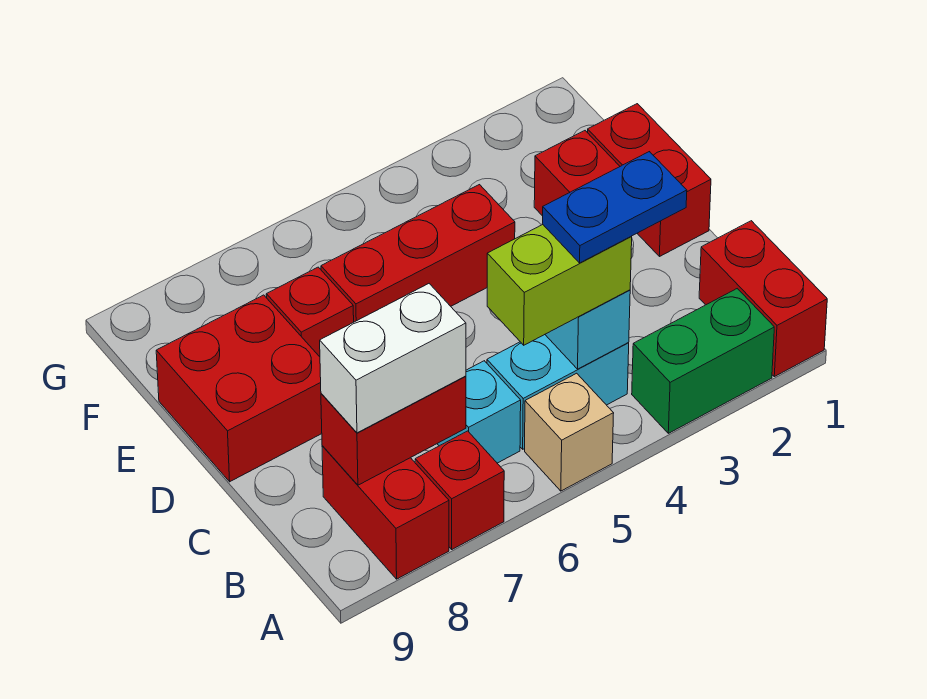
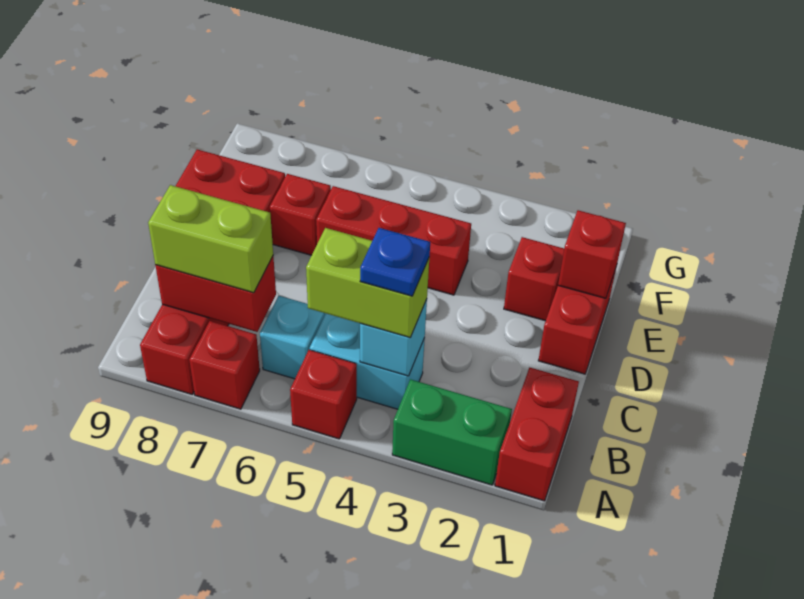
tan 1x1 brick [525,373,614,491] -> red 1x1 brick [290,350,357,439]
blue 1x2 plate [542,152,687,263] -> blue 1x1 plate [360,228,430,296]
white 1x2 brick [320,284,466,433] -> lime 1x2 brick [148,185,273,293]
none -> red 1x1 brick [558,210,626,298]

